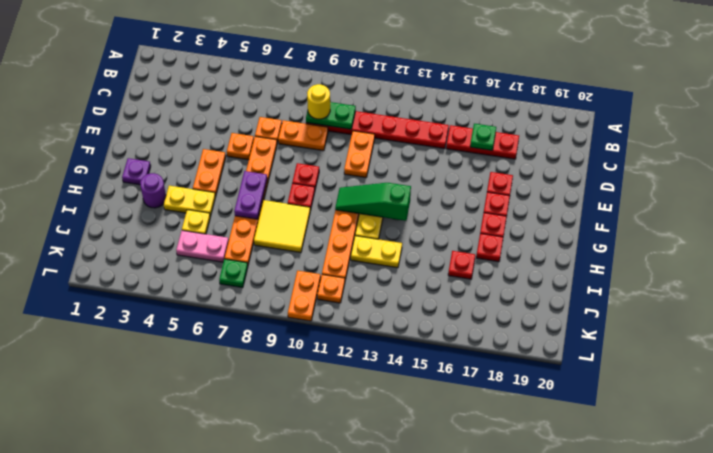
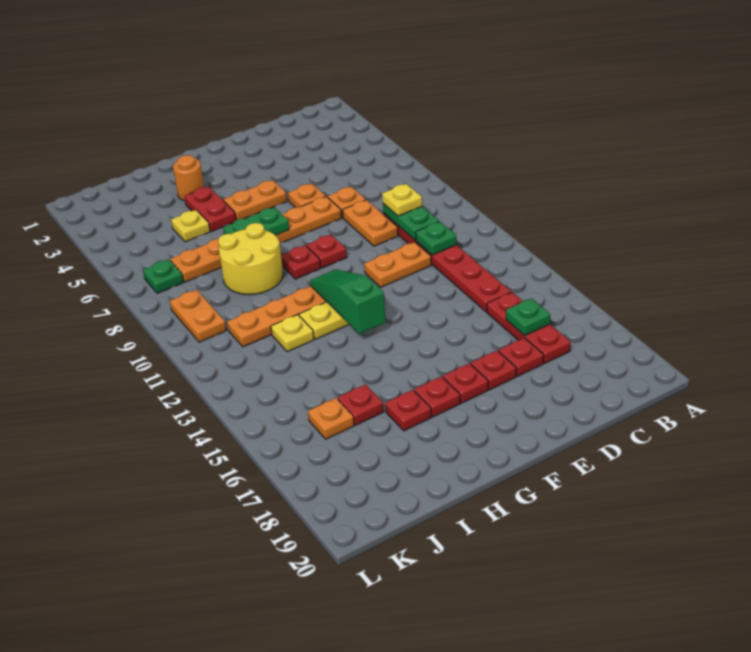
yellow 1x1 round brick [307,84,330,119] -> yellow 1x1 plate [382,184,422,216]
none -> green 1x1 plate [416,221,457,255]
none -> red 1x1 plate [499,338,544,376]
purple 1x1 plate [122,158,151,185] -> none
purple 1x2 plate [234,171,267,219] -> green 1x2 plate [223,207,289,235]
purple 1x1 round brick [140,173,166,208] -> orange 1x1 round brick [173,155,204,201]
yellow 1x2 plate [164,186,216,217] -> red 1x2 plate [184,187,236,231]
yellow 2x2 tile [254,200,310,253] -> yellow 2x2 round brick [218,223,283,295]
yellow 1x2 plate [351,236,402,268] -> yellow 1x1 plate [271,315,314,352]
pink 1x2 plate [176,230,229,262] -> none
orange 1x2 plate [288,271,321,321] -> orange 1x2 plate turned to [170,290,226,342]
orange 1x1 plate [317,274,345,303] -> orange 1x1 plate moved to [308,398,354,439]

